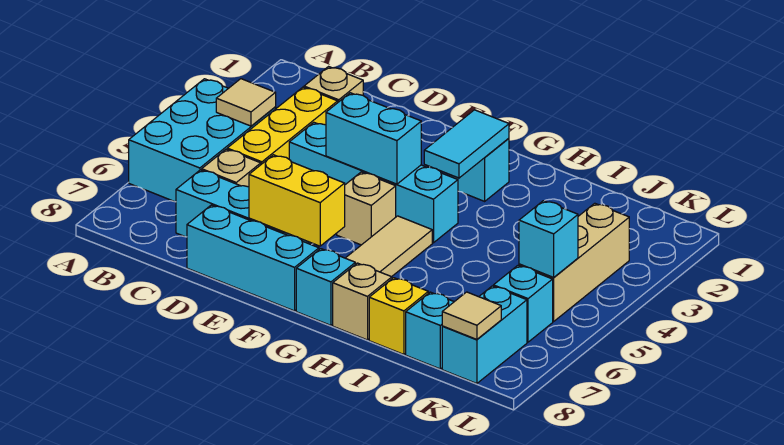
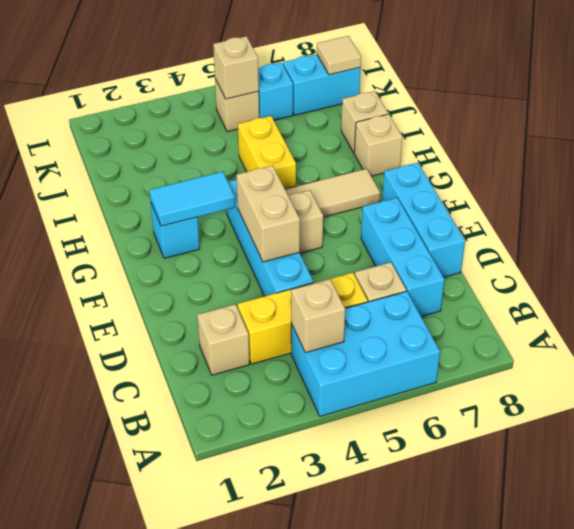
tan 1x1 tile [216,79,276,126] -> tan 1x1 brick [291,279,345,353]
cyan 1x2 brick [326,93,421,184] -> tan 1x2 brick [236,165,300,262]
yellow 1x2 brick [249,155,345,246] -> yellow 1x2 brick moved to [238,116,296,189]
cyan 1x1 brick [296,249,355,325] -> none
yellow 1x1 brick [369,278,428,354] -> tan 1x1 brick [341,91,388,153]
cyan 1x1 brick [406,292,454,369] -> none
tan 1x3 brick [519,203,629,321] -> tan 1x1 brick [215,79,259,132]
cyan 1x1 brick [519,201,578,278] -> tan 1x1 brick [213,36,259,99]

